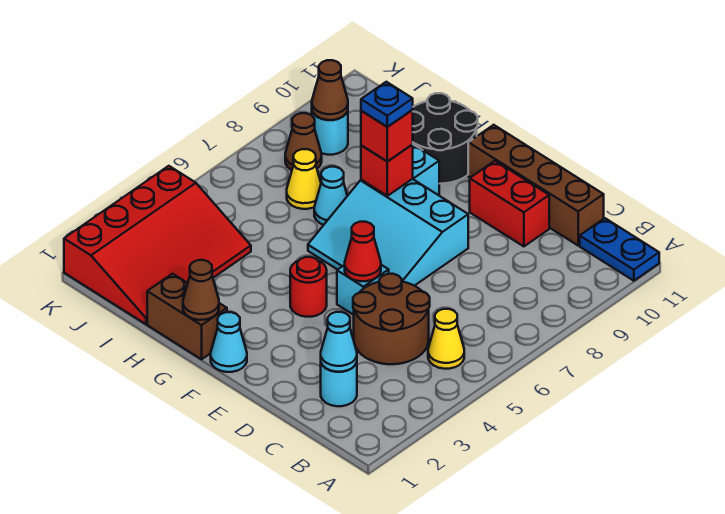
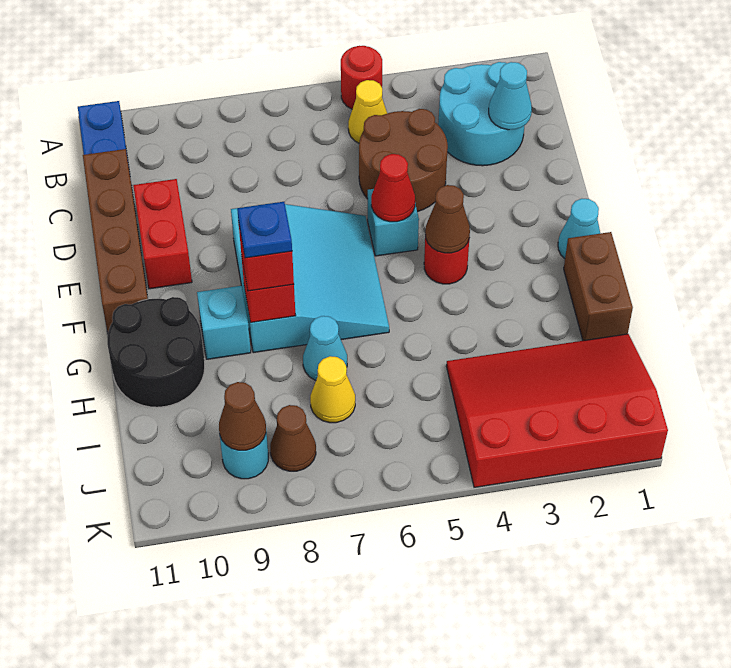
none -> red 1x1 round brick [341,46,382,109]
cyan 1x1 round brick [321,362,357,406] -> cyan 2x2 round brick [438,62,525,166]
brown 1x1 cone [183,260,219,320] -> brown 1x1 cone moved to [425,185,470,253]

